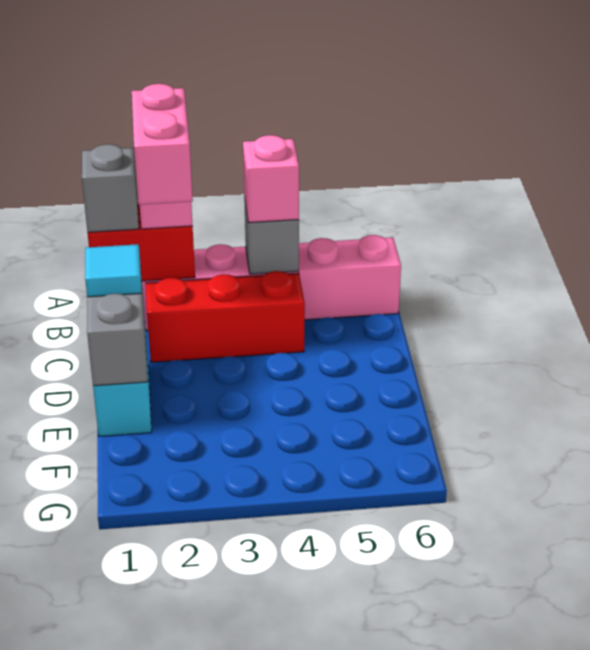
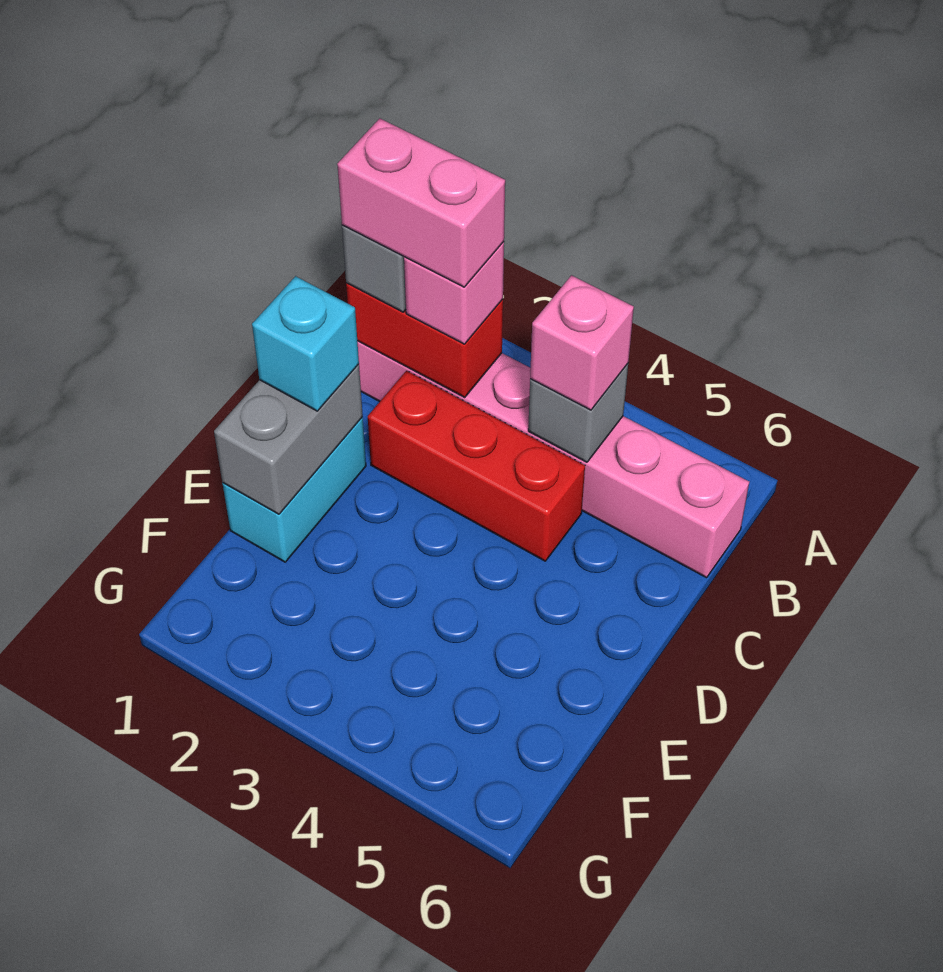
pink 1x2 brick [132,84,193,205] -> pink 1x2 brick turned to [337,118,505,287]
cyan 1x1 tile [85,244,142,297] -> cyan 1x1 brick [252,276,359,411]

